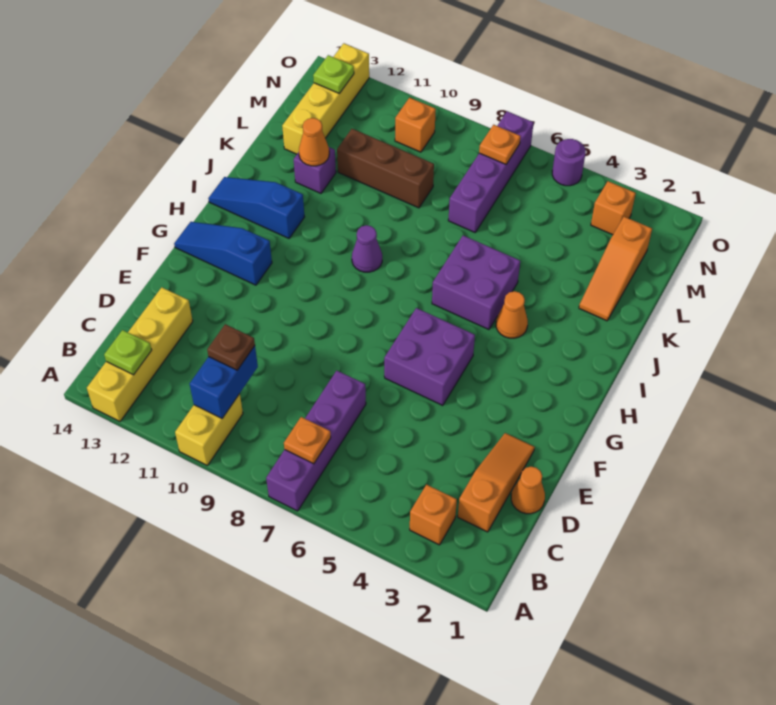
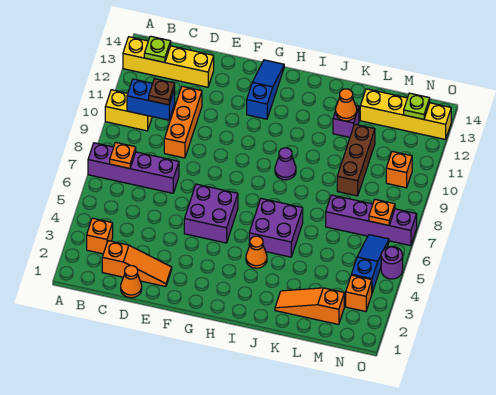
none -> orange 1x3 brick [164,86,202,158]
blue 1x3 slope [208,177,304,238] -> blue 1x3 slope moved to [351,235,389,293]

